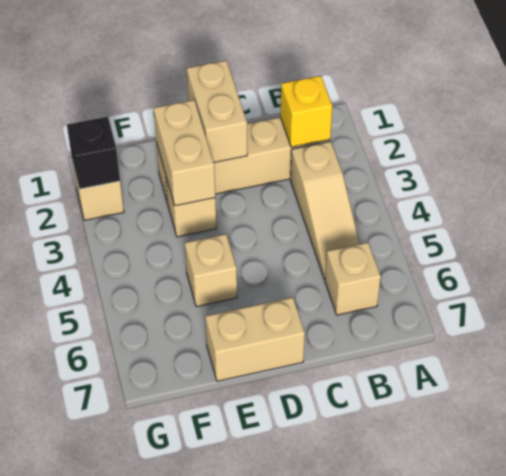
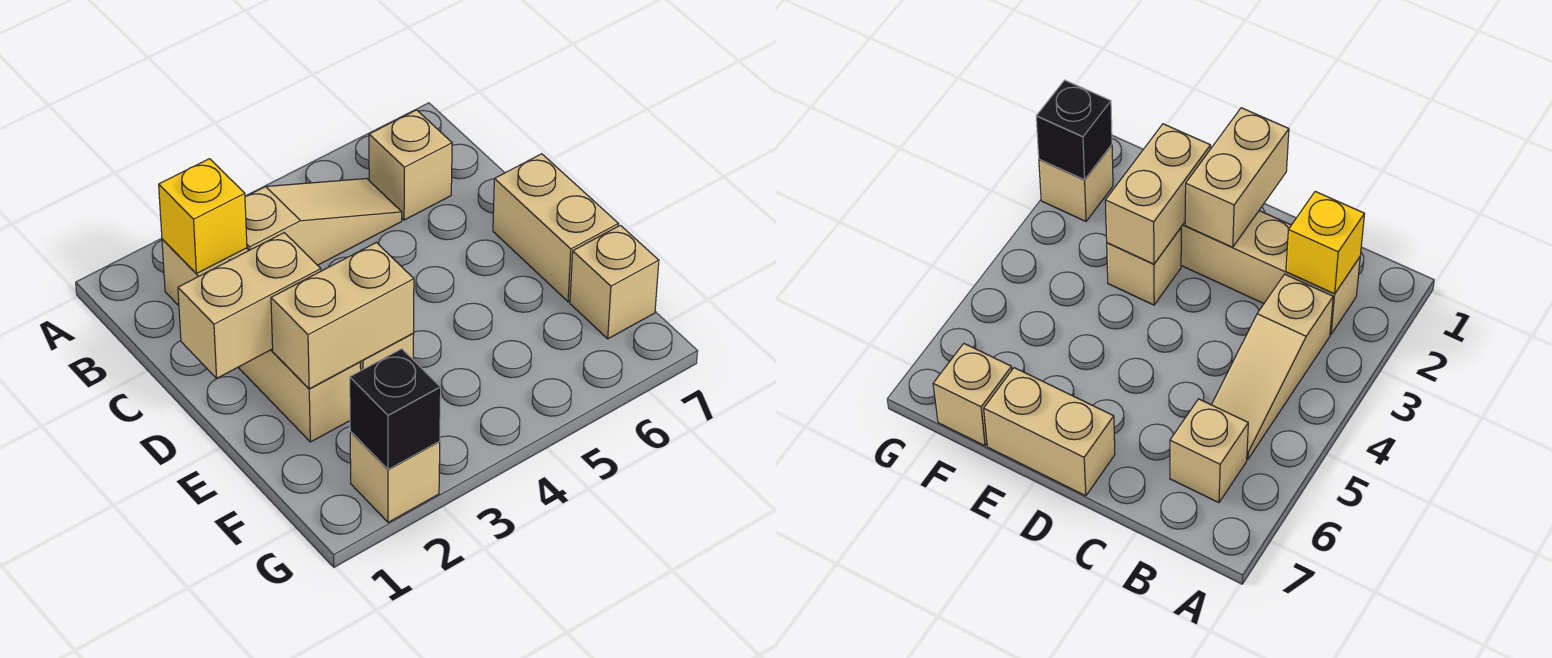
tan 1x1 brick [185,234,237,307] -> tan 1x1 brick moved to [570,225,659,339]

